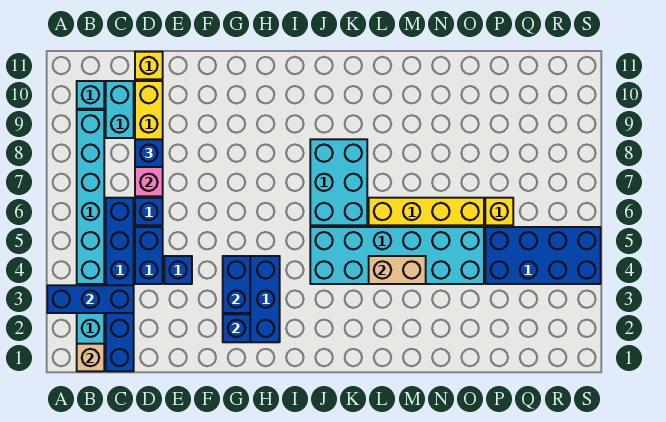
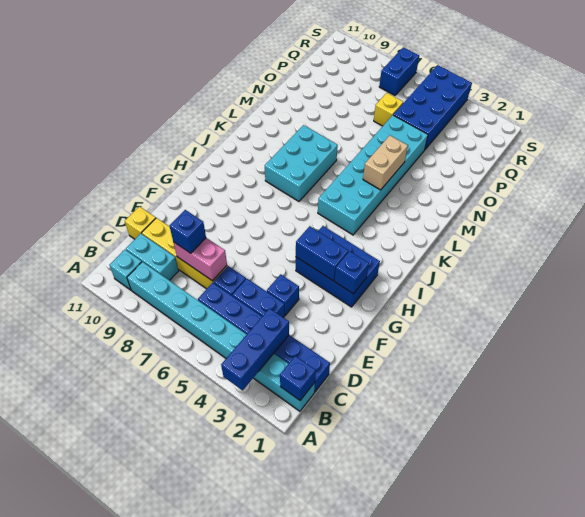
tan 1x1 brick [77,344,104,371] -> blue 1x1 brick [280,356,316,400]
cyan 2x3 brick [310,139,367,225] -> cyan 2x3 brick turned to [265,125,338,201]
yellow 1x4 brick [369,198,484,225] -> none
none -> blue 1x2 brick [379,47,419,95]

